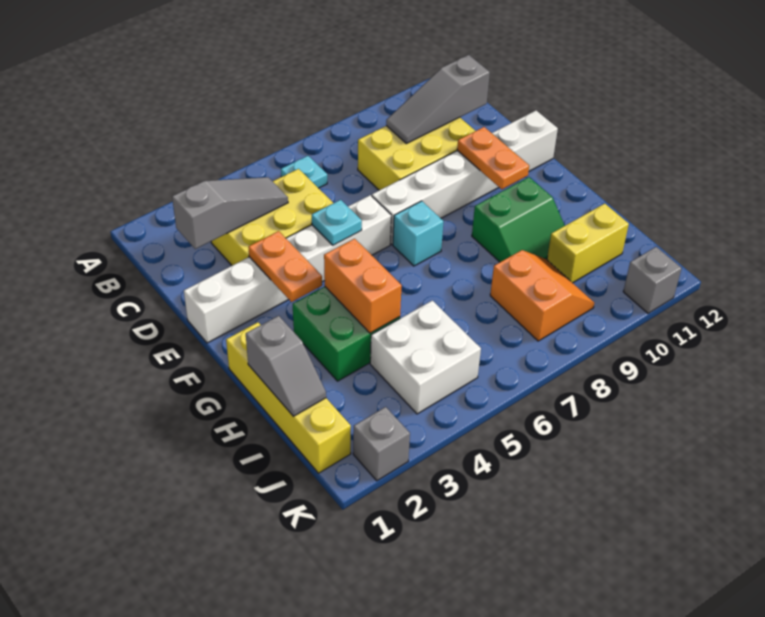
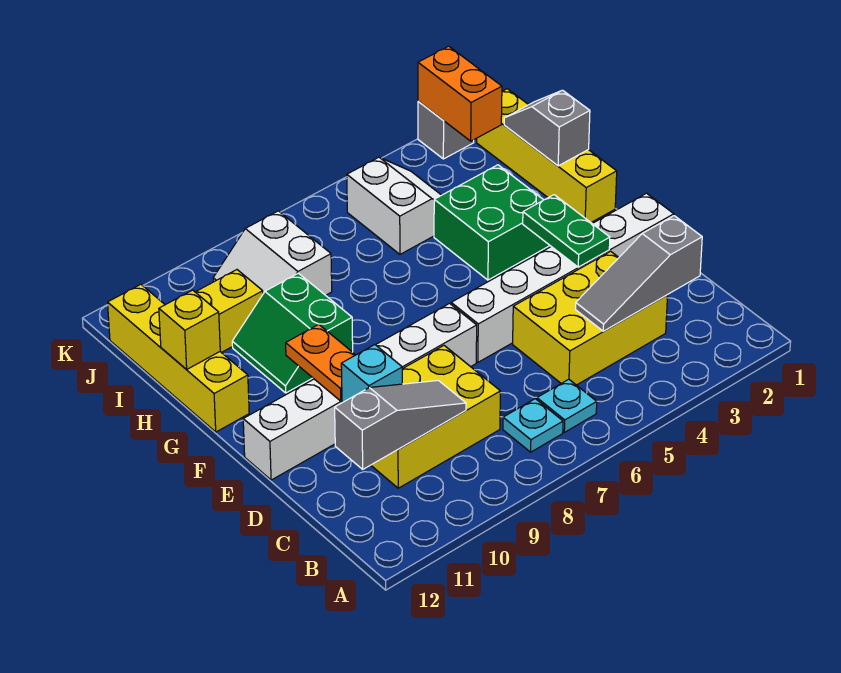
orange 1x2 plate [248,231,322,302] -> green 1x2 plate [523,195,610,267]
cyan 1x1 plate [312,200,362,245] -> cyan 1x1 plate moved to [503,399,563,452]
cyan 1x1 brick [393,201,444,266] -> cyan 1x1 brick moved to [341,345,402,403]
orange 1x2 brick [324,239,402,333] -> orange 1x2 brick moved to [418,46,502,141]
green 2x2 slope [472,177,565,262] -> green 2x2 slope turned to [232,273,353,393]
none -> yellow 1x4 brick [108,284,249,432]
none -> yellow 1x1 brick [159,290,220,370]
white 2x2 brick [370,301,481,414] -> white 2x2 slope [347,157,441,254]
orange 2x2 slope [490,250,594,341] -> white 2x2 slope [213,211,332,295]
grey 1x1 brick [623,247,682,313] -> none

